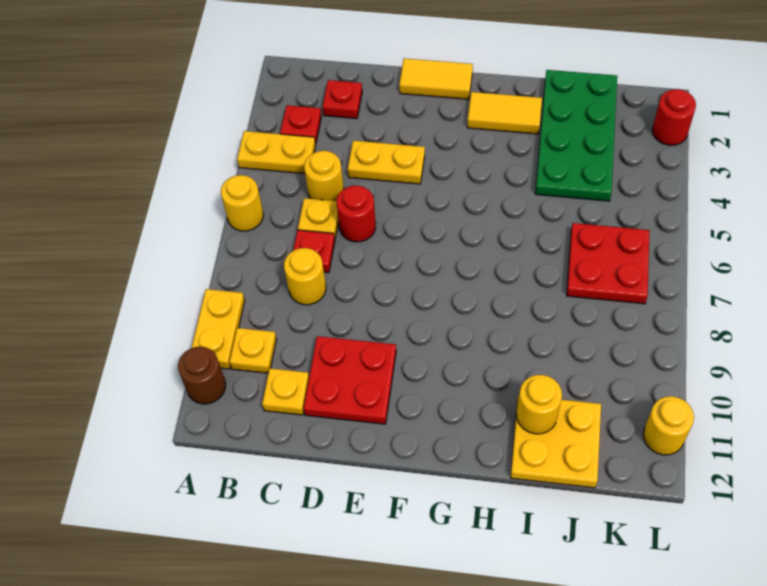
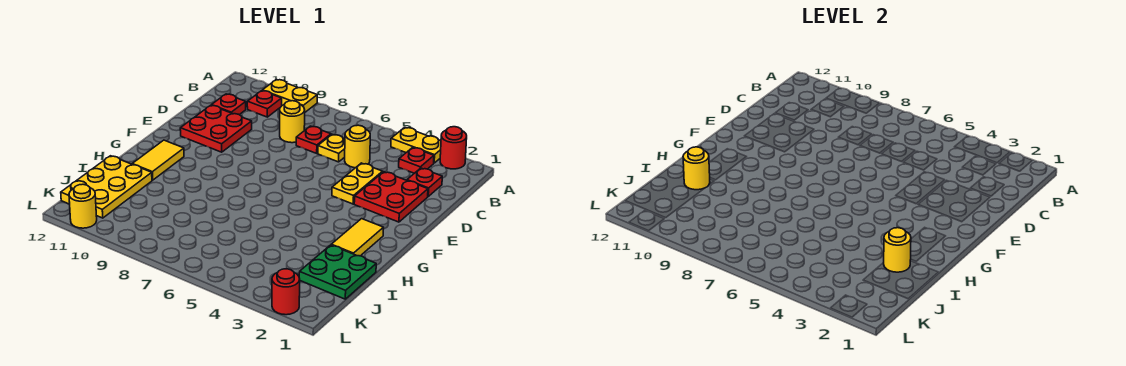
yellow 1x2 plate [237,131,316,174] -> yellow 1x2 plate turned to [391,127,441,163]
yellow 1x1 round brick [221,175,263,231] -> yellow 1x1 round brick moved to [884,228,911,272]
brown 1x1 round brick [178,347,226,404] -> none
yellow 1x1 plate [229,328,277,373] -> red 1x1 plate [247,91,282,117]
yellow 1x1 plate [262,368,309,415] -> red 1x1 plate [212,94,246,115]
red 1x1 round brick [337,186,376,242] -> red 1x1 round brick moved to [440,127,467,169]
yellow 1x2 tile [399,58,473,99] -> yellow 1x2 tile moved to [132,140,184,180]
green 2x4 plate [535,70,617,201] -> green 2x2 plate [299,245,376,299]
yellow 2x2 plate [510,395,601,488] -> yellow 2x3 plate [61,156,152,218]
red 2x2 plate [567,223,650,304] -> red 2x2 plate moved to [354,172,428,222]

